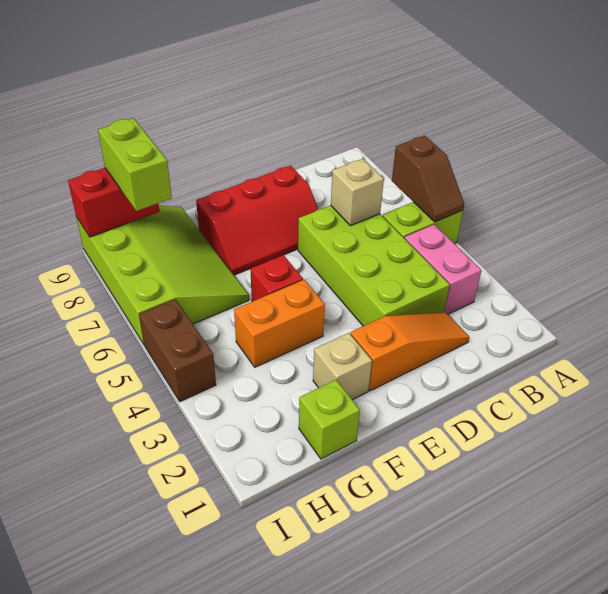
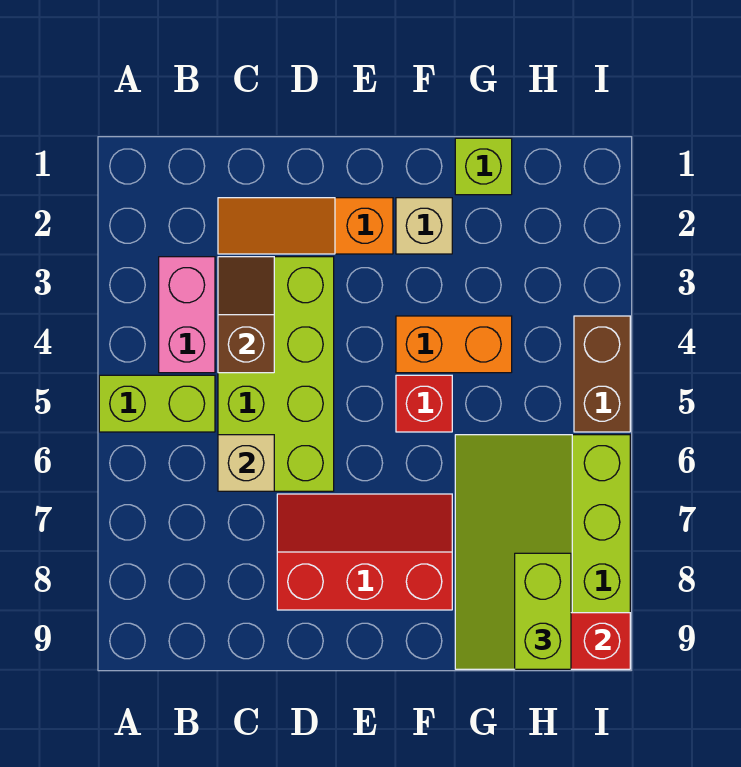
brown 1x2 slope [392,136,464,222] -> brown 1x2 slope moved to [218,257,274,373]

